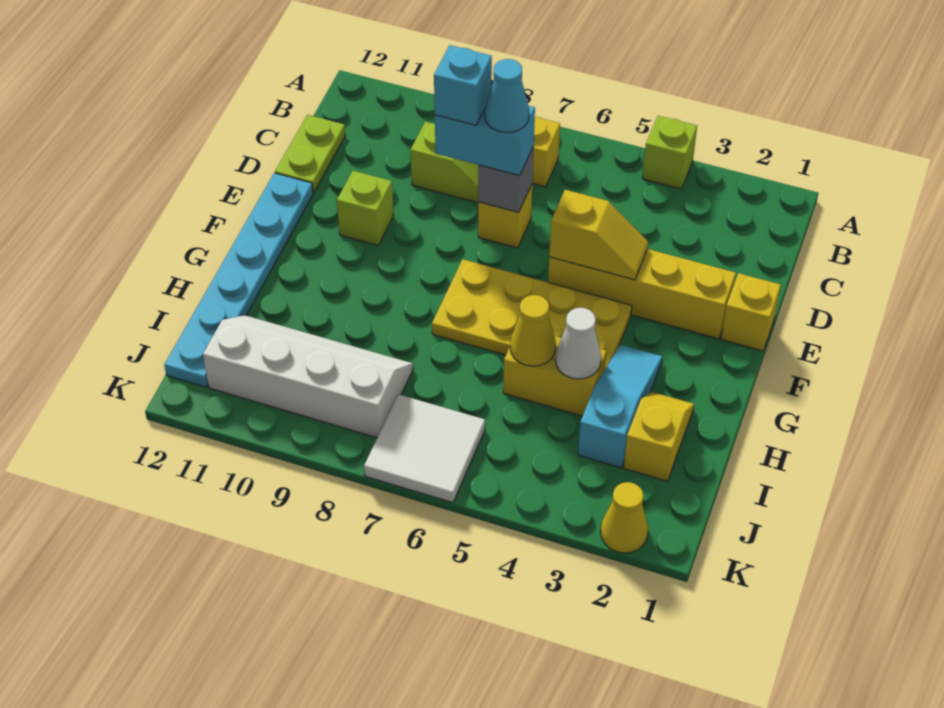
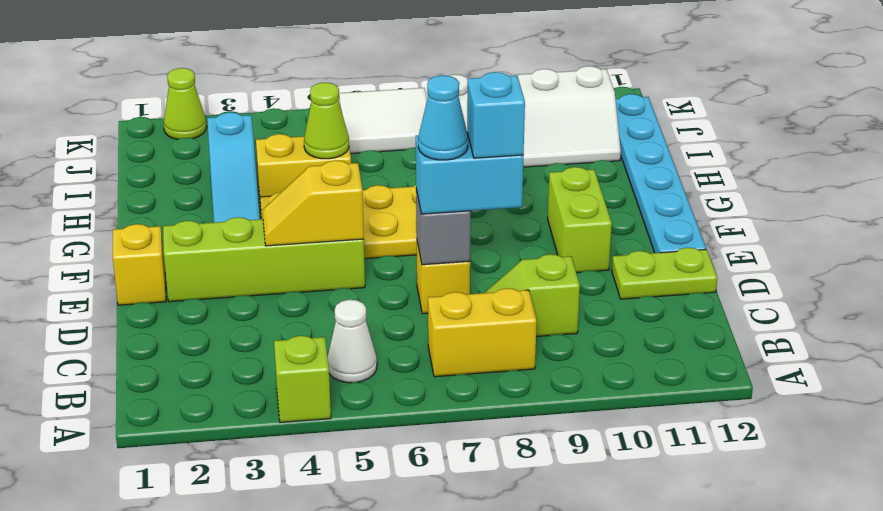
lime 1x2 plate [275,115,345,193] -> lime 1x2 plate turned to [612,248,717,299]
yellow 1x4 brick [548,249,736,339] -> lime 1x4 brick [163,217,365,302]
lime 1x1 brick [337,171,394,245] -> lime 1x2 brick [548,167,612,273]
yellow 1x2 slope [624,392,694,481] -> none
white 1x1 cone [555,308,601,379] -> white 1x1 cone moved to [328,300,377,383]
yellow 1x1 cone [510,295,556,366] -> lime 1x1 cone [304,83,349,159]
yellow 1x1 cone [601,482,648,553] -> lime 1x1 cone [163,68,207,139]

